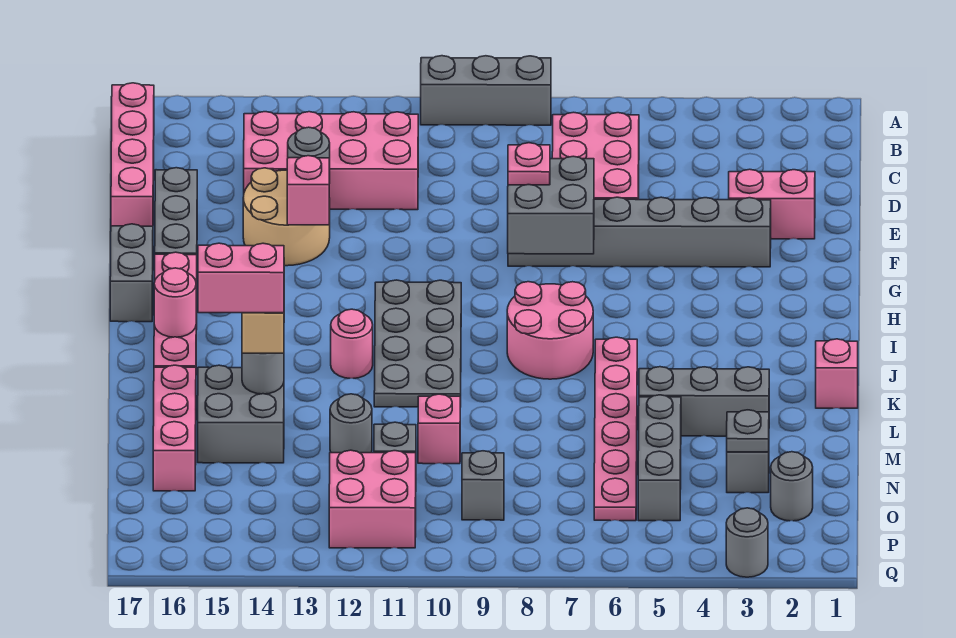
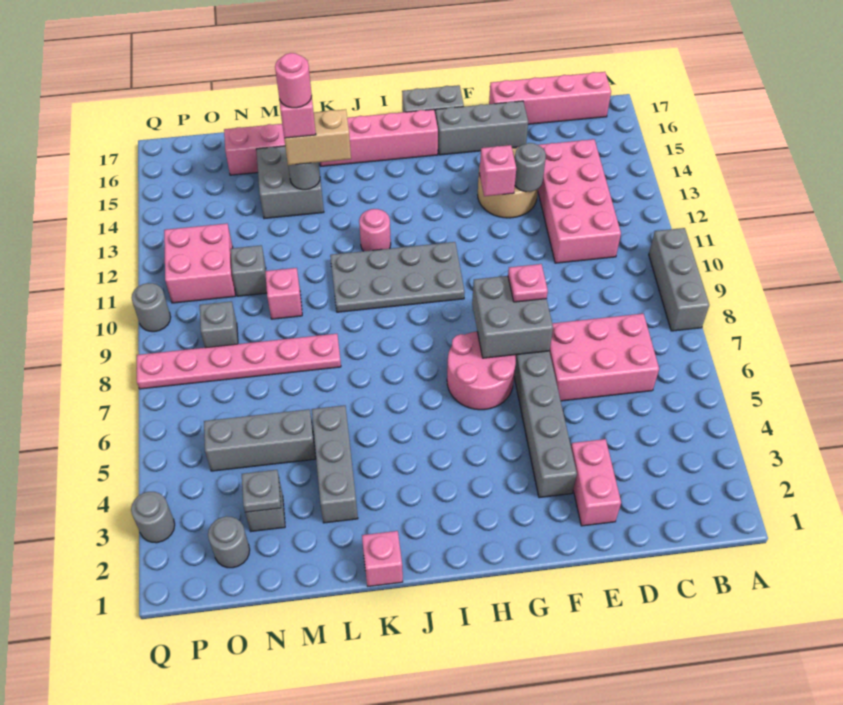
pink 2x2 round brick [507,282,593,379] -> pink 2x2 round brick moved to [447,332,516,410]
pink 1x6 plate [594,337,637,521] -> pink 1x6 plate moved to [137,334,341,389]
pink 1x1 round brick [154,268,196,337] -> pink 1x1 round brick moved to [275,53,312,108]
grey 1x1 round brick [330,394,372,453] -> grey 1x1 round brick moved to [132,283,171,332]

